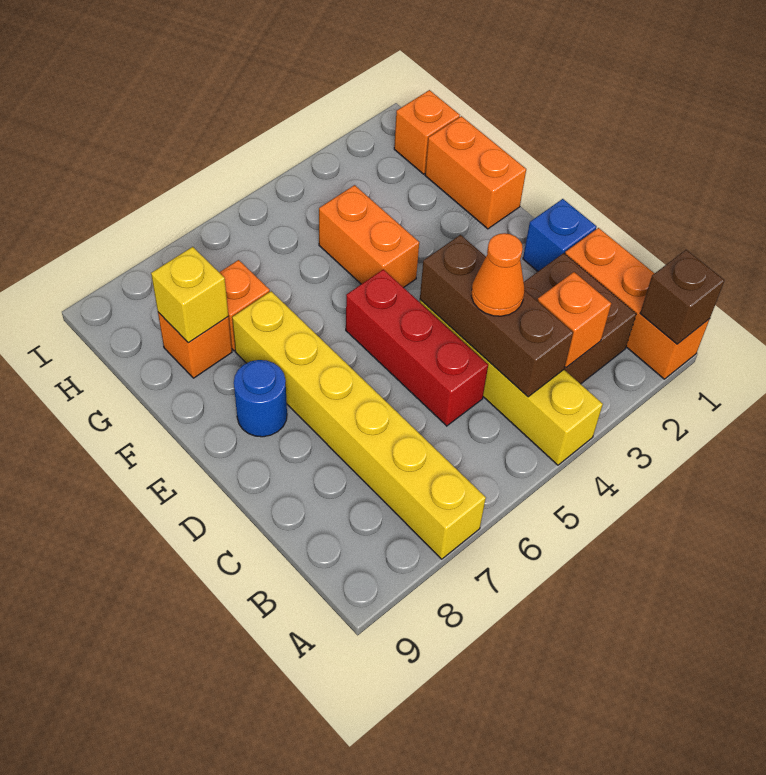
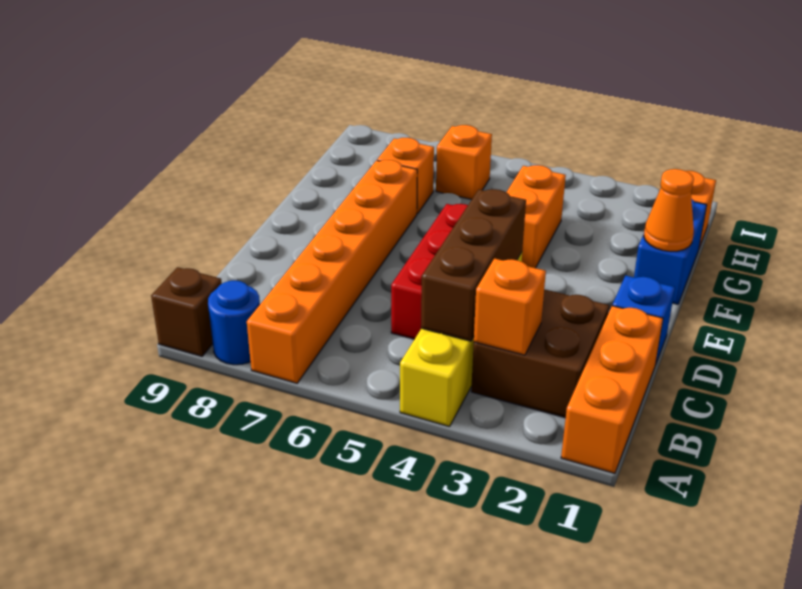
brown 1x1 brick [640,250,725,344] -> brown 1x1 brick moved to [151,267,222,356]
yellow 1x6 brick [232,291,486,559] -> orange 1x6 brick [247,160,417,383]
orange 1x1 cone [471,233,524,316] -> orange 1x1 cone moved to [644,169,694,251]
blue 1x1 round brick [234,360,287,437] -> blue 1x1 round brick moved to [208,281,260,365]
orange 1x2 brick [425,116,526,229] -> blue 1x2 brick [634,199,707,304]
orange 1x1 brick [158,312,232,378] -> orange 1x1 brick moved to [436,125,492,199]
yellow 1x1 brick [151,247,228,343] -> none

